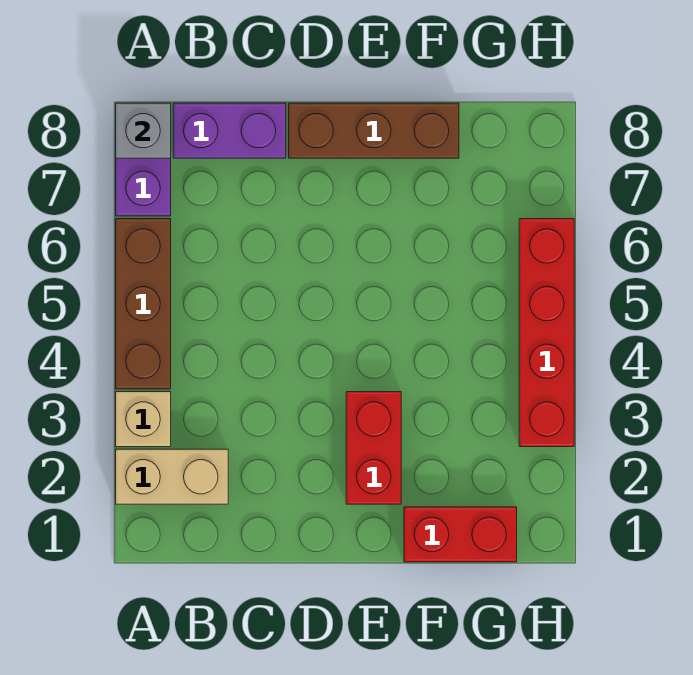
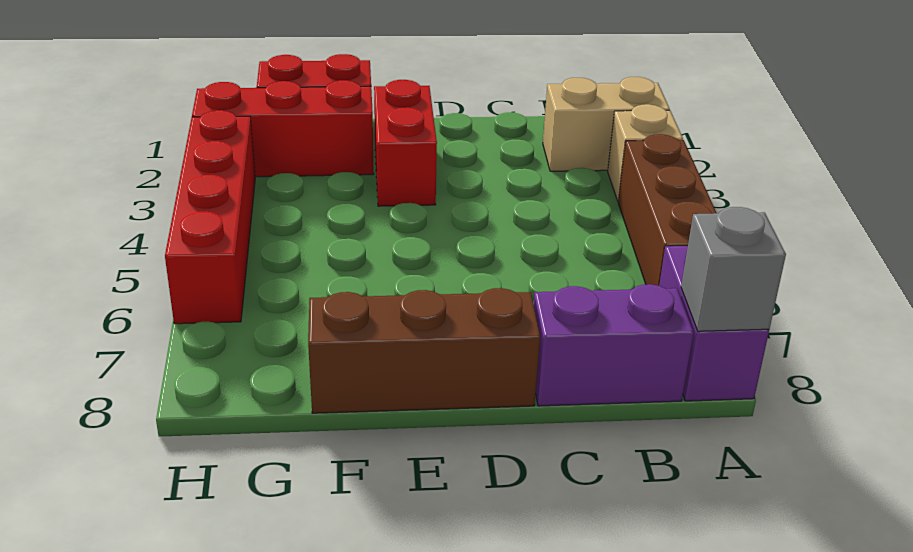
none -> red 1x3 brick [192,80,374,177]

